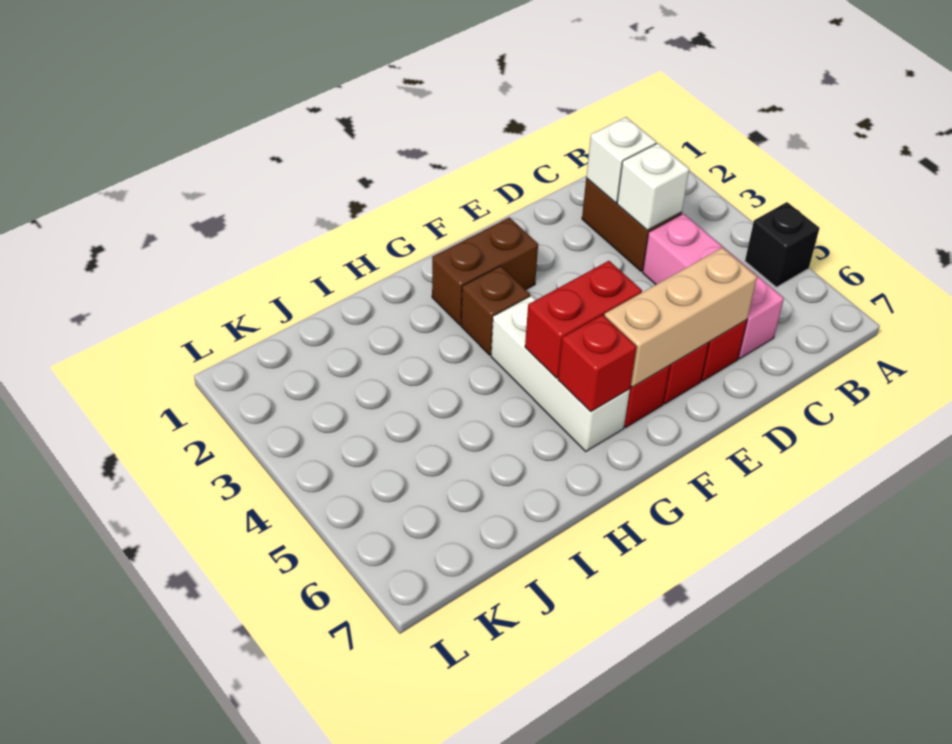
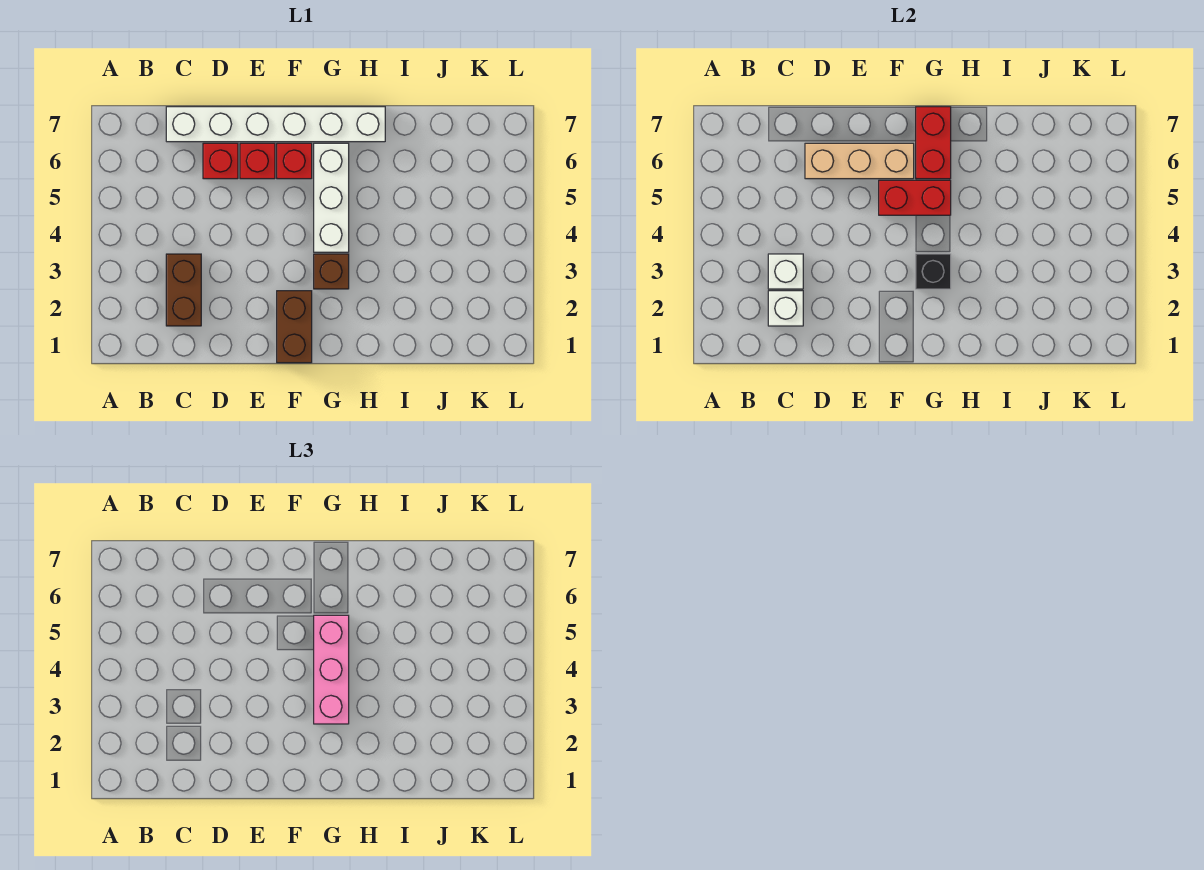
black 1x1 brick [745,202,820,287] -> black 1x1 brick moved to [916,254,951,289]
pink 1x3 brick [643,214,784,359] -> pink 1x3 brick moved to [314,615,349,724]
none -> white 1x6 brick [166,107,385,142]
brown 1x2 brick [432,217,538,325] -> brown 1x2 brick turned to [277,291,312,363]
red 1x1 brick [558,315,637,412] -> red 1x2 brick [916,107,951,179]

